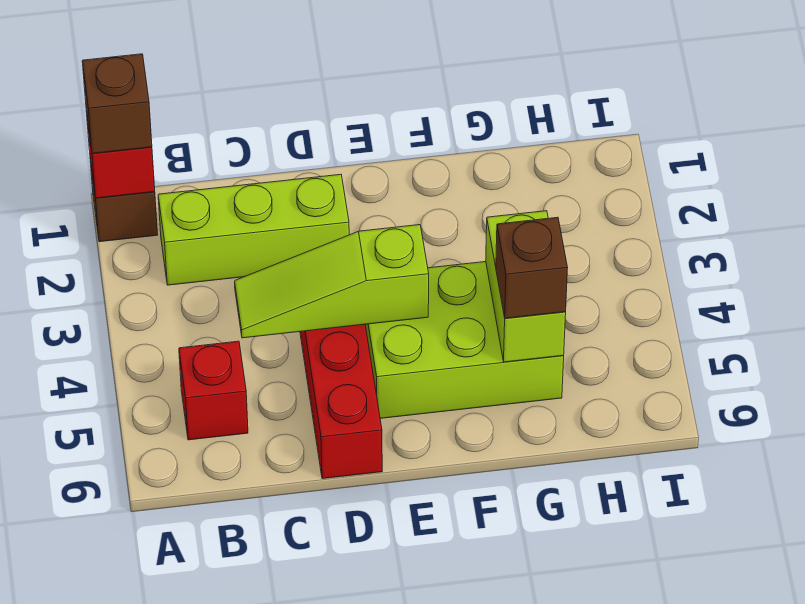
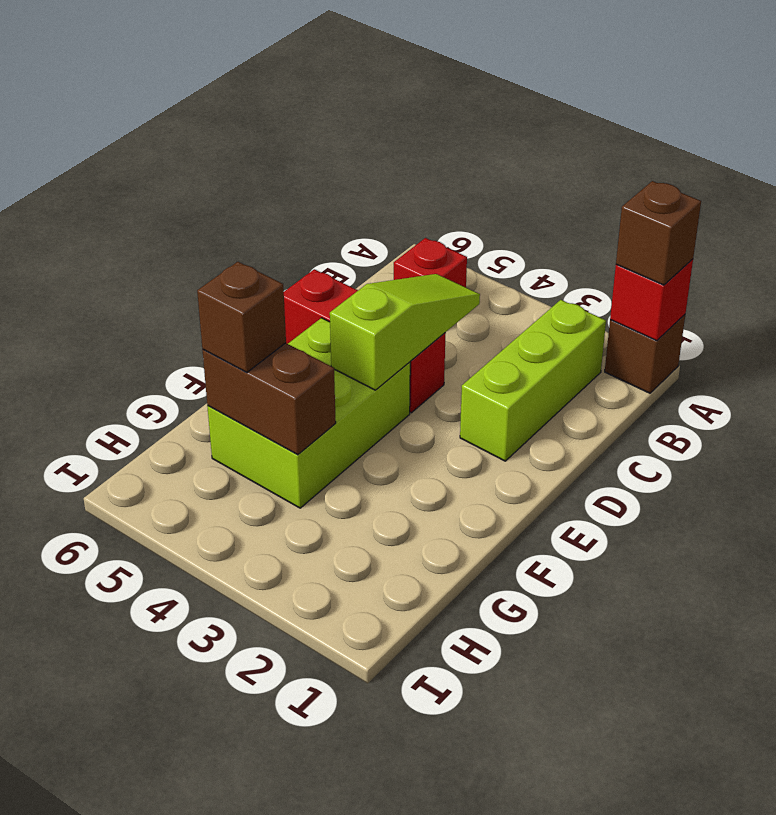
lime 1x2 brick [486,211,566,362] -> brown 1x2 brick [202,343,336,455]

